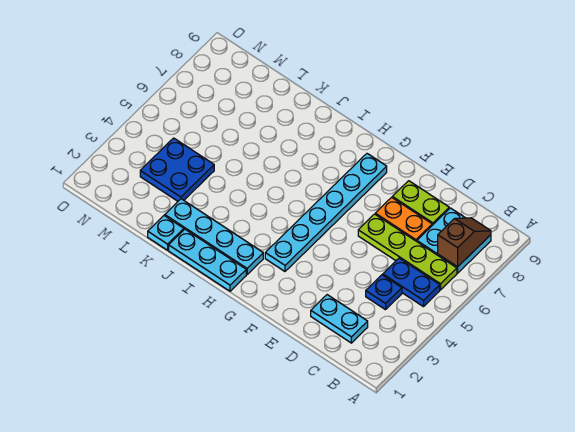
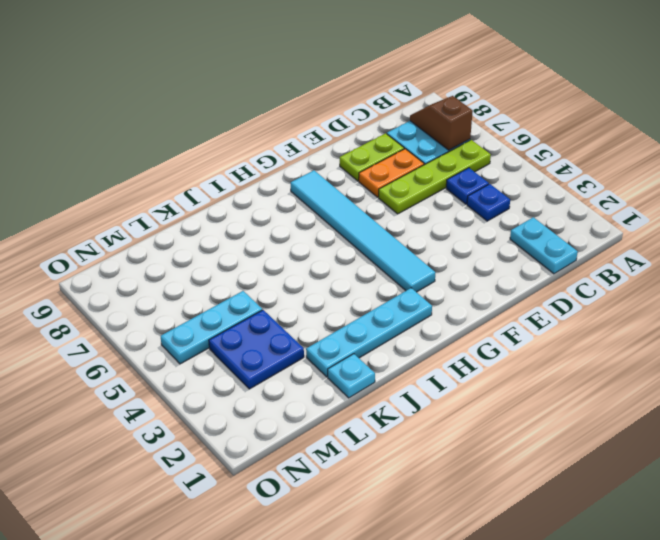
blue 1x2 plate [383,258,440,307] -> blue 1x1 plate [446,168,489,204]
cyan 1x2 plate [311,295,368,343] -> cyan 1x2 plate turned to [510,217,578,274]
cyan 1x6 plate [265,154,387,271] -> cyan 1x6 tile [291,170,436,292]
cyan 1x3 plate [169,229,246,291] -> cyan 1x3 plate moved to [161,291,262,364]

